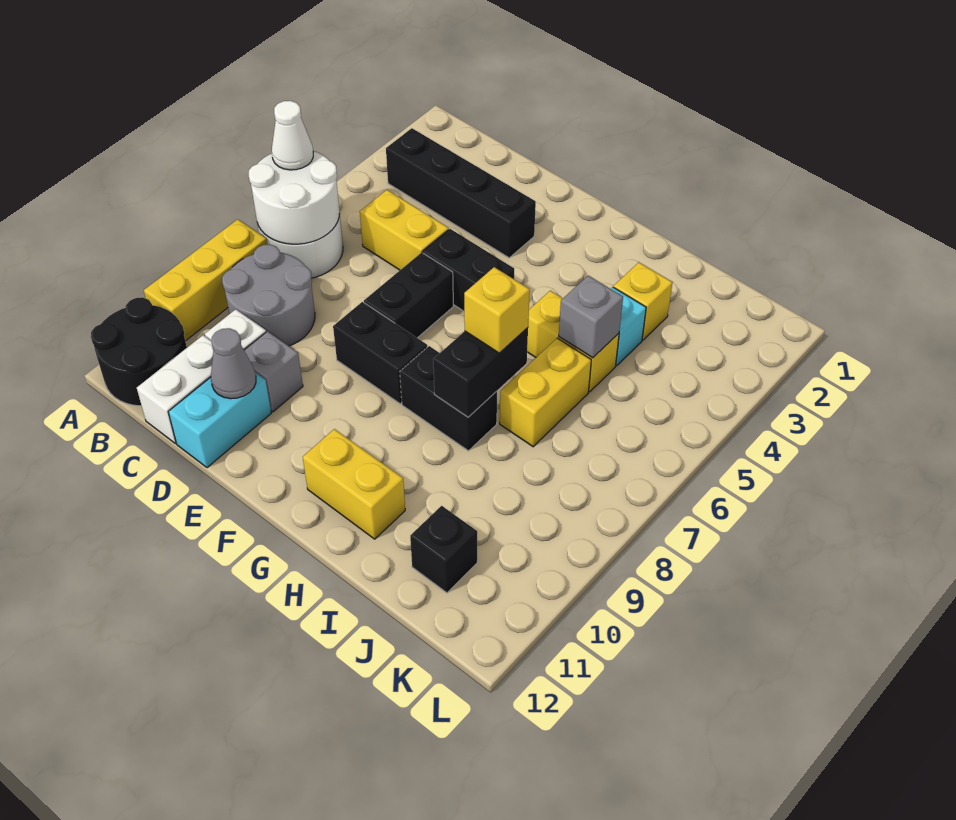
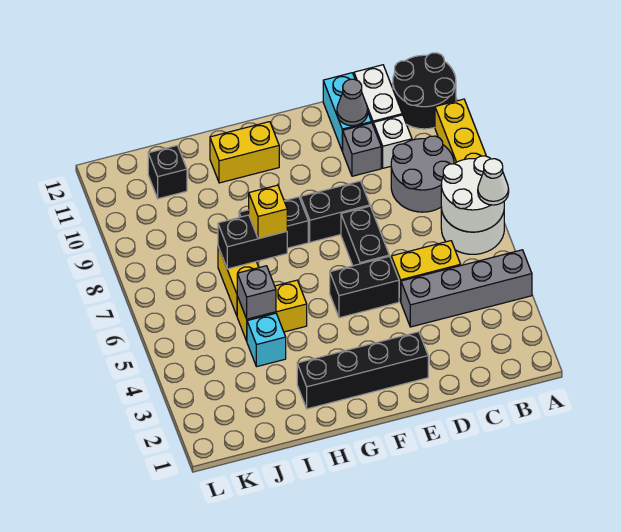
none -> grey 1x4 brick [401,250,532,327]
black 1x4 brick [386,128,536,258] -> black 1x4 brick moved to [297,332,428,409]
black 1x2 brick [433,328,528,417] -> black 1x2 brick turned to [218,215,287,269]
yellow 1x1 brick [614,263,673,340] -> none

